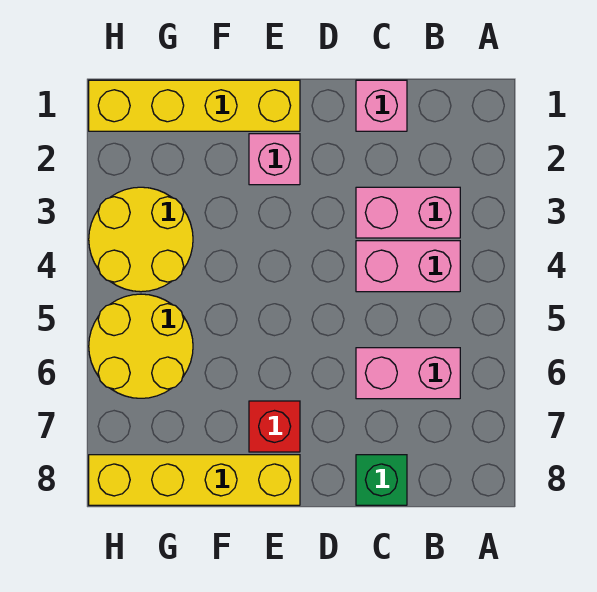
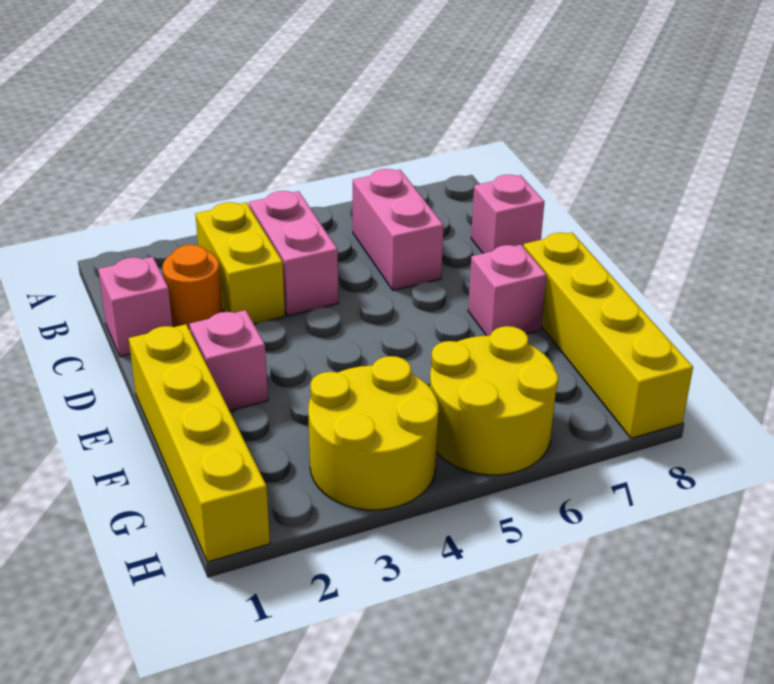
pink 1x2 brick [356,187,460,238] -> yellow 1x2 brick [195,202,285,324]
none -> orange 1x1 round brick [162,245,223,330]
green 1x1 brick [356,455,407,505] -> pink 1x1 brick [471,175,544,253]
red 1x1 brick [249,401,300,452] -> pink 1x1 brick [468,245,547,336]

